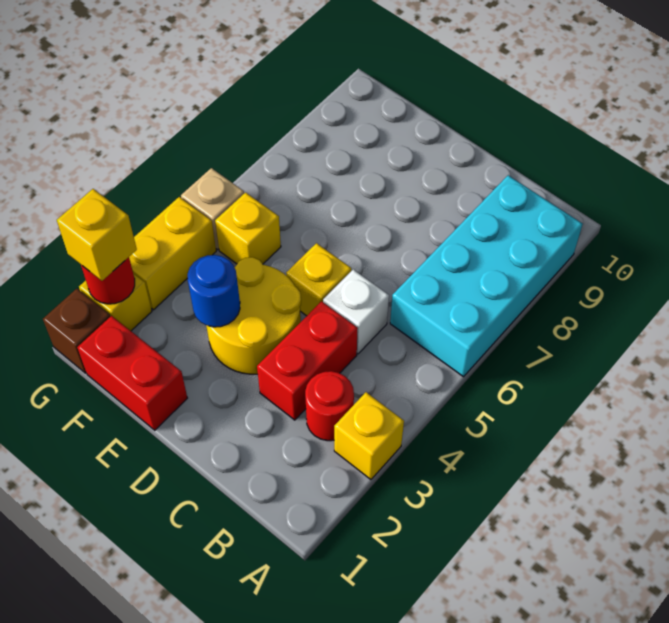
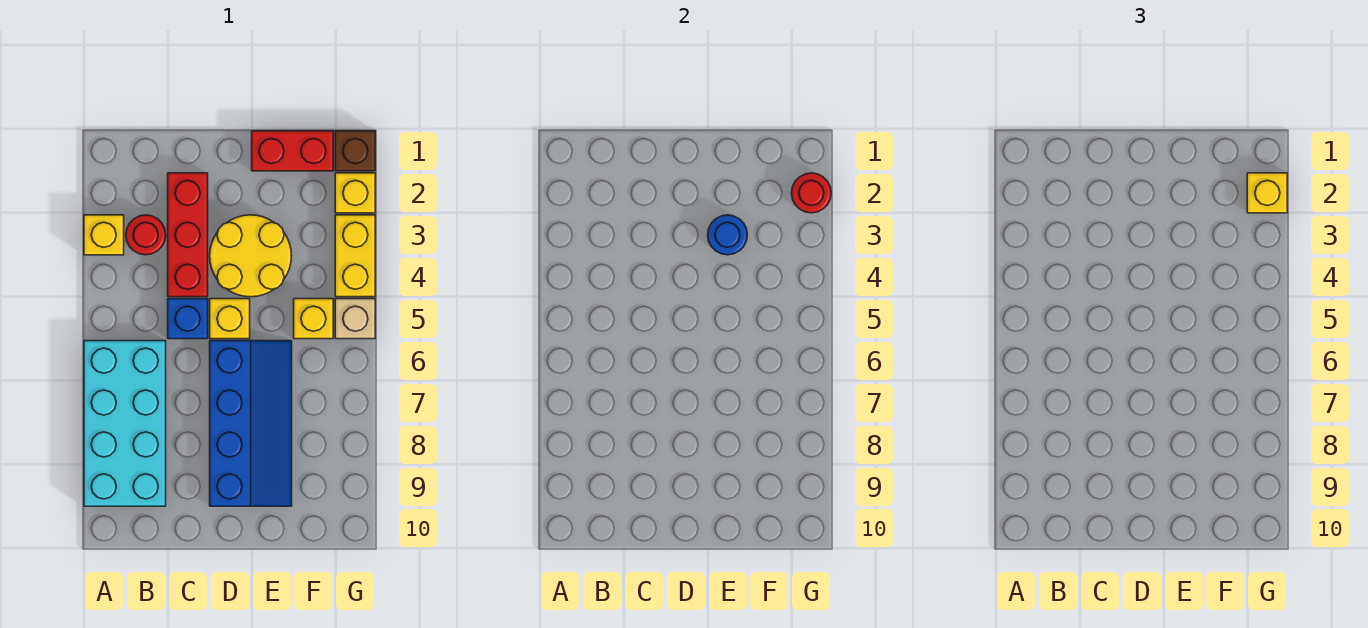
red 1x2 brick [257,301,358,420] -> red 1x3 brick [168,173,208,297]
white 1x1 brick [323,270,389,354] -> blue 1x1 brick [168,299,208,339]
none -> blue 2x4 slope [210,341,292,506]

